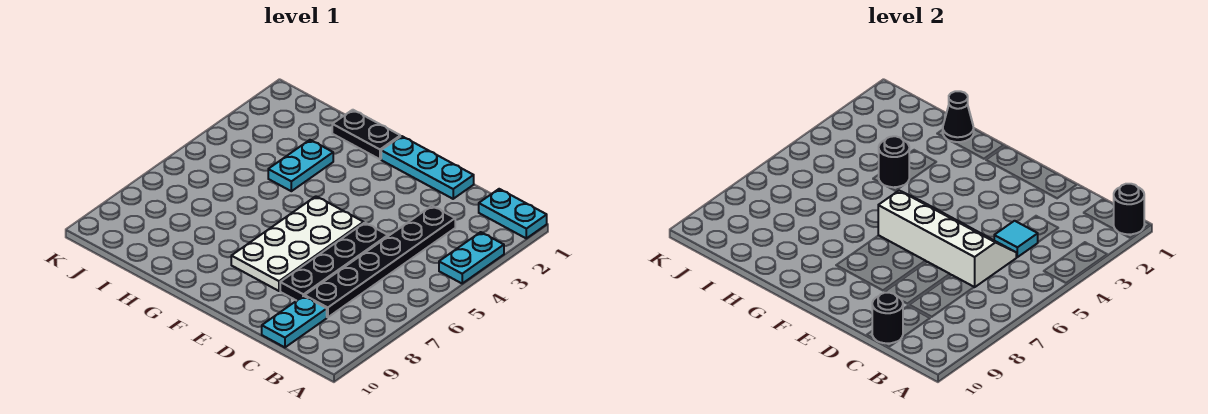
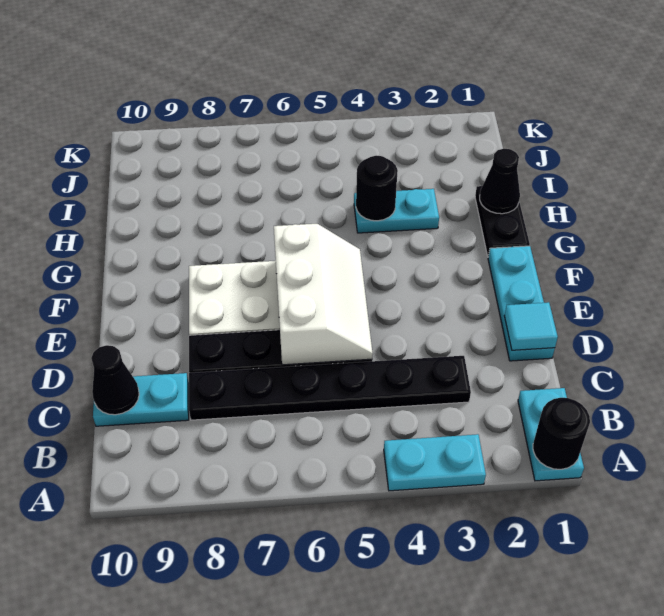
cyan 1x1 tile [994,221,1038,257] -> cyan 1x1 tile moved to [504,302,558,350]
white 2x4 slope [878,191,1016,287] -> white 2x3 slope [274,224,373,365]
black 1x1 round brick [872,293,903,343] -> black 1x1 cone [91,345,139,415]

